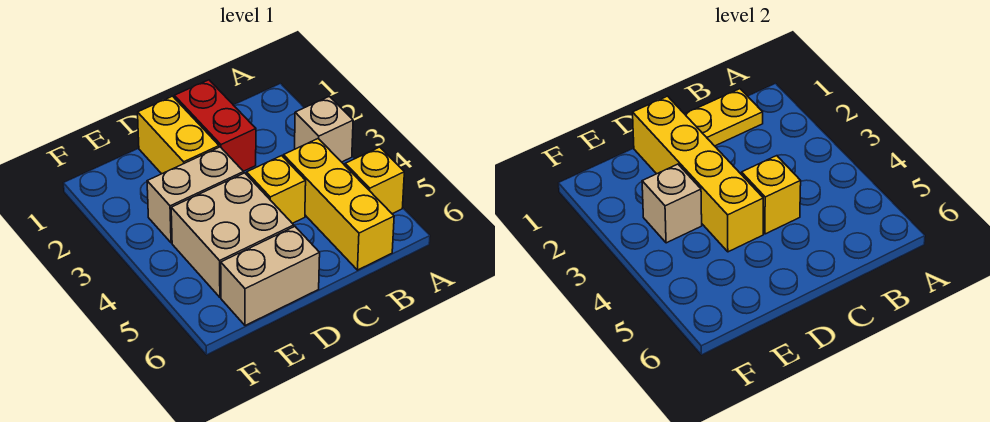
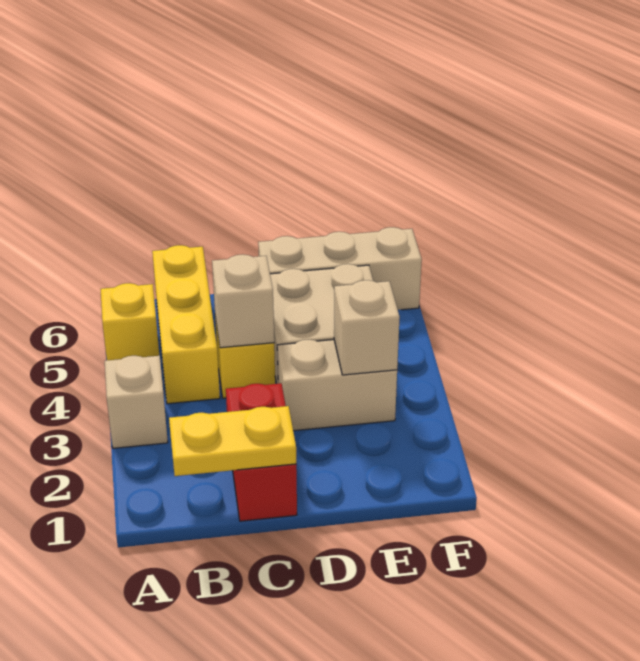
yellow 1x1 brick [742,156,801,234] -> tan 1x1 brick [212,254,274,348]
yellow 1x2 brick [138,96,219,174] -> none
yellow 1x4 brick [633,96,763,252] -> none
tan 1x2 brick [221,227,320,326] -> tan 1x3 brick [258,227,422,310]

